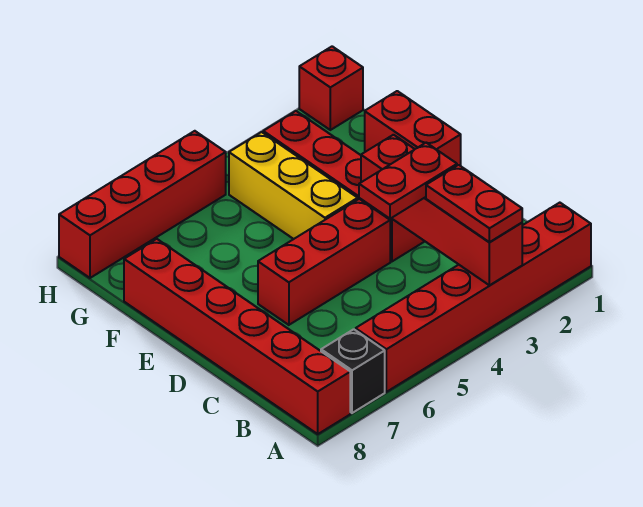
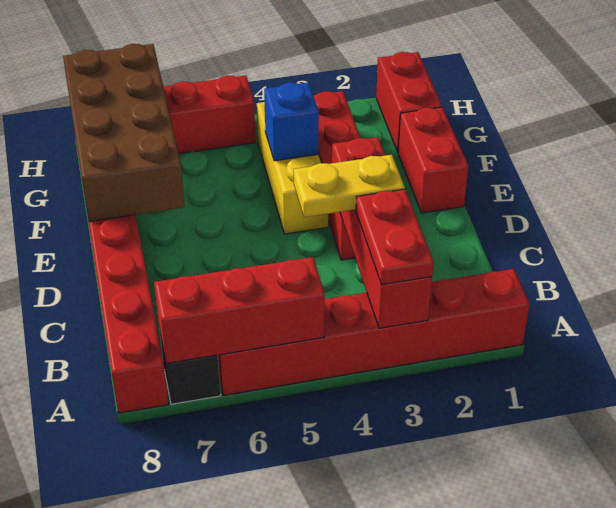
red 1x2 plate [359,143,457,219] -> yellow 1x2 plate [294,155,405,217]
red 1x3 brick [258,199,390,325] -> red 1x3 brick moved to [154,257,325,364]
none -> brown 2x4 brick [63,44,185,222]
none -> blue 1x1 brick [264,82,319,161]
red 1x1 brick [299,46,363,130] -> red 1x2 brick [376,52,442,152]

